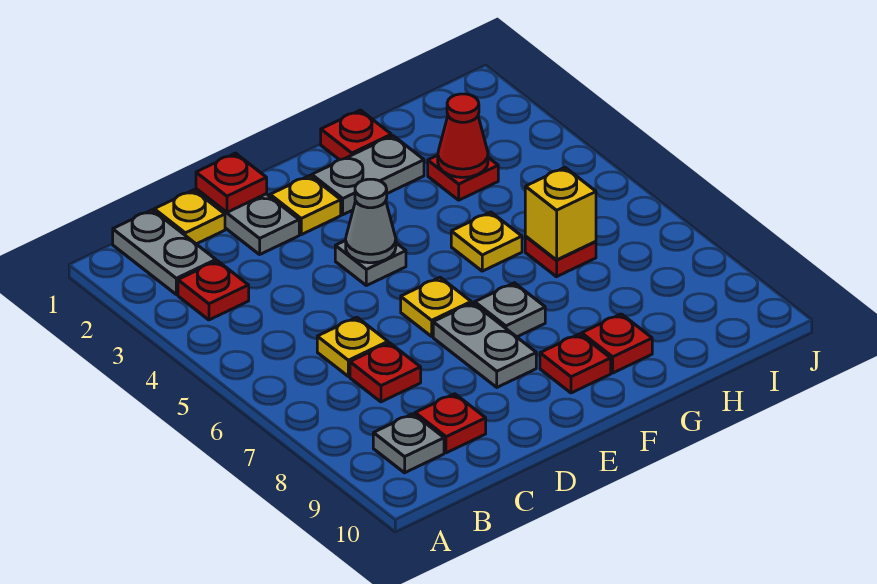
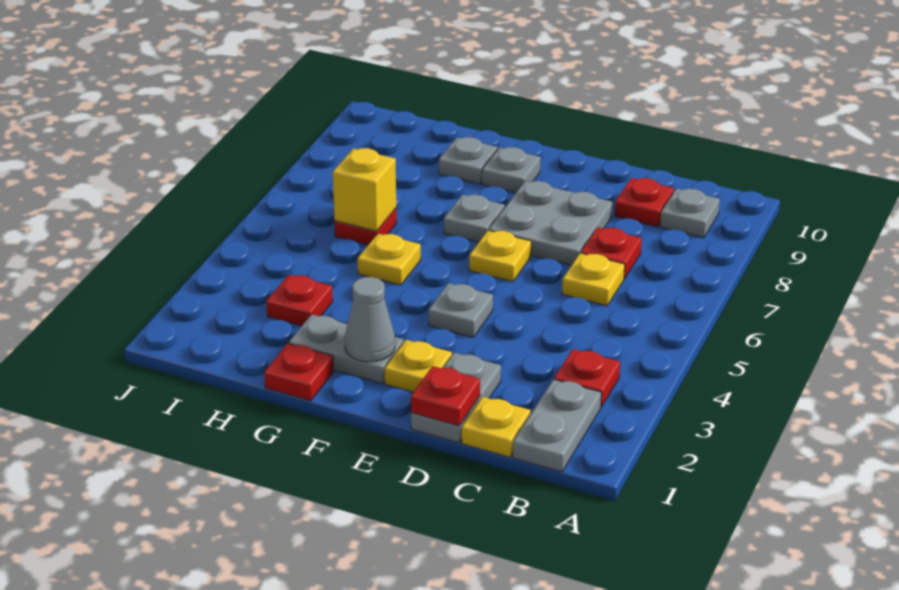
grey 1x1 cone [346,179,396,263] -> grey 1x1 cone moved to [345,277,395,362]
grey 1x2 plate [433,303,536,387] -> grey 2x2 plate [489,181,612,265]
red 1x1 plate [540,334,611,393] -> grey 1x1 plate [482,147,541,193]
red 1x1 plate [582,314,652,373] -> grey 1x1 plate [439,137,497,184]
red 1x1 cone [438,94,488,177] -> none

